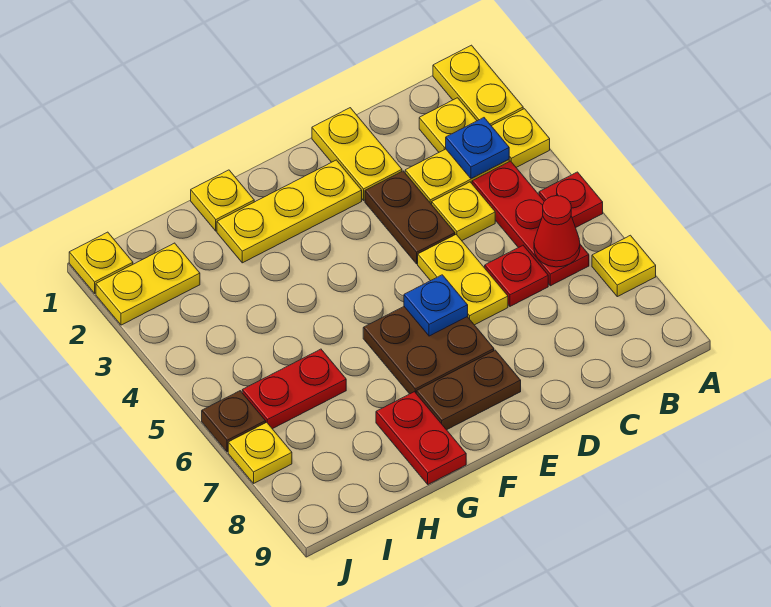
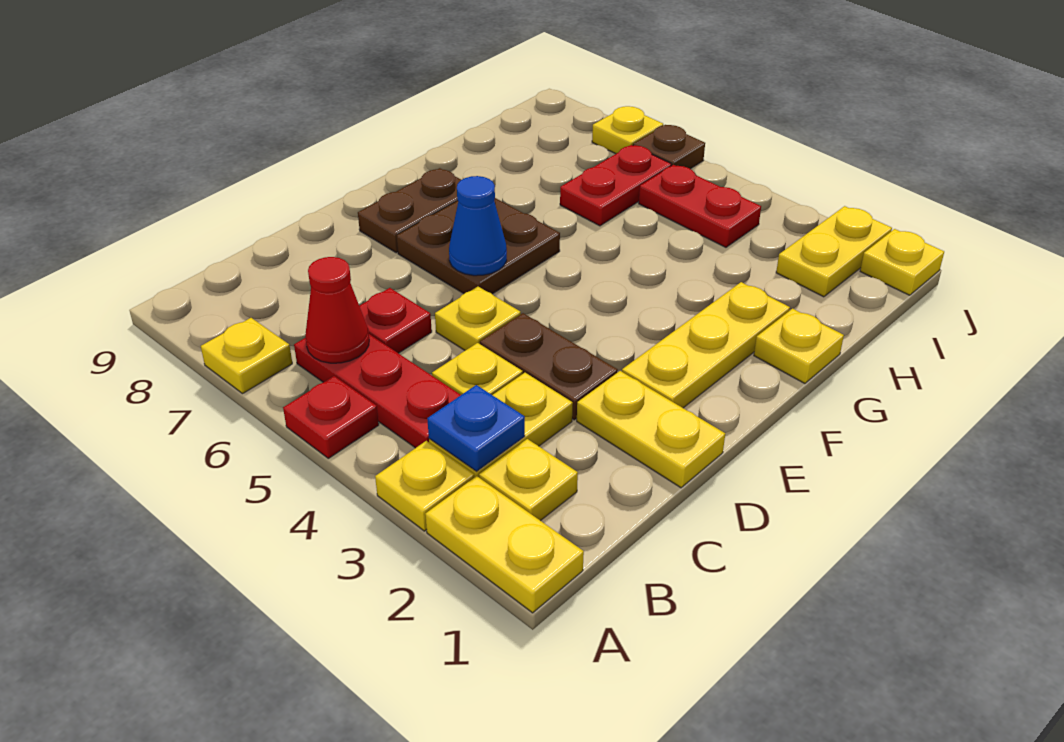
yellow 1x2 plate [418,235,508,325] -> yellow 1x1 plate [435,287,521,350]
blue 1x1 plate [404,275,468,336] -> blue 1x1 cone [449,176,507,276]
red 1x2 plate [376,392,466,484] -> red 1x2 plate moved to [639,165,761,247]

